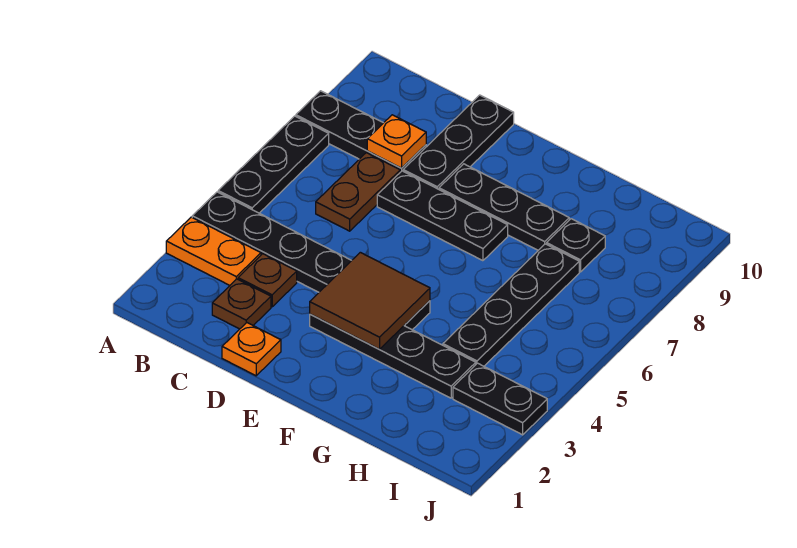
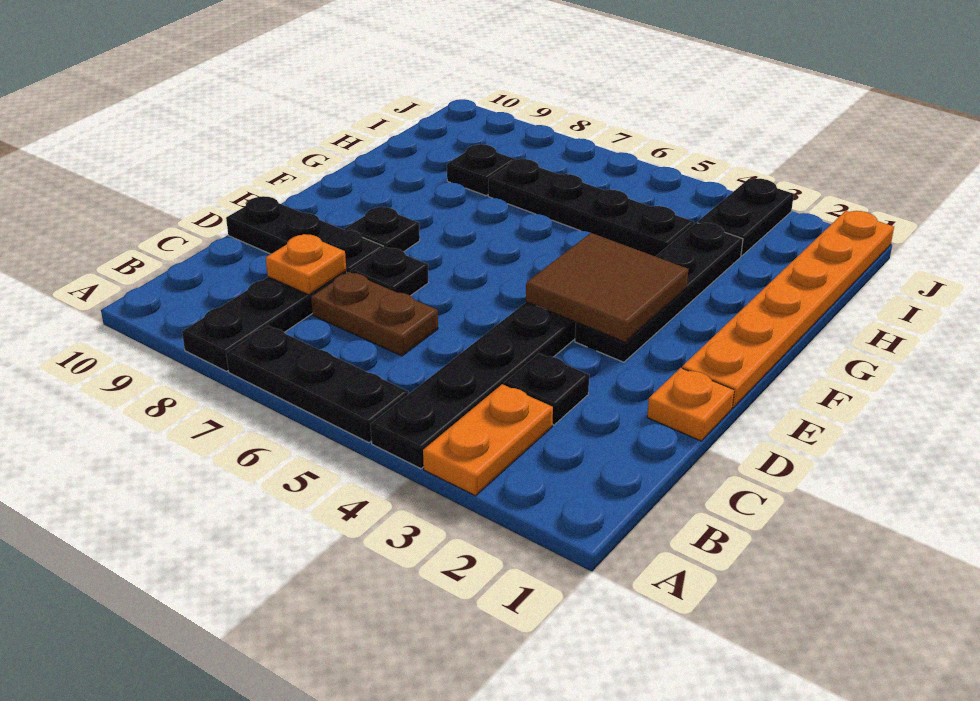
brown 1x1 plate [212,279,271,329] -> none
brown 1x1 plate [238,254,297,307] -> black 1x1 plate [504,353,589,425]
black 1x3 plate [377,171,508,261] -> black 1x1 plate [350,247,428,296]
none -> orange 1x6 plate [682,211,894,408]
black 1x3 plate [439,164,569,250] -> black 1x1 plate [345,207,420,252]

